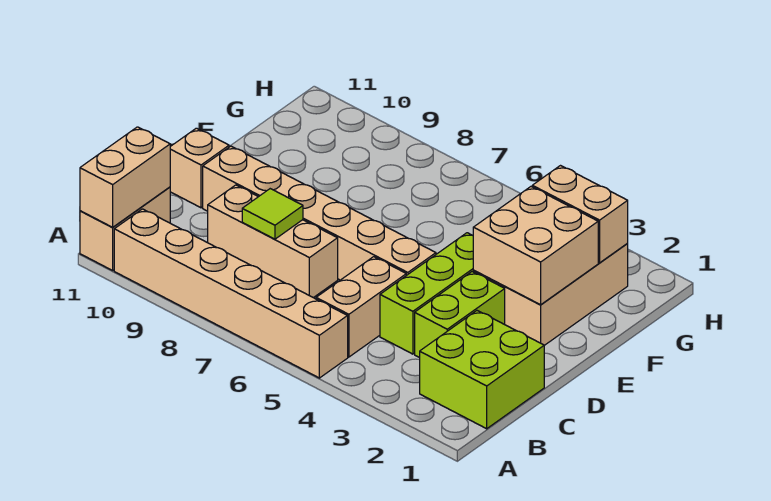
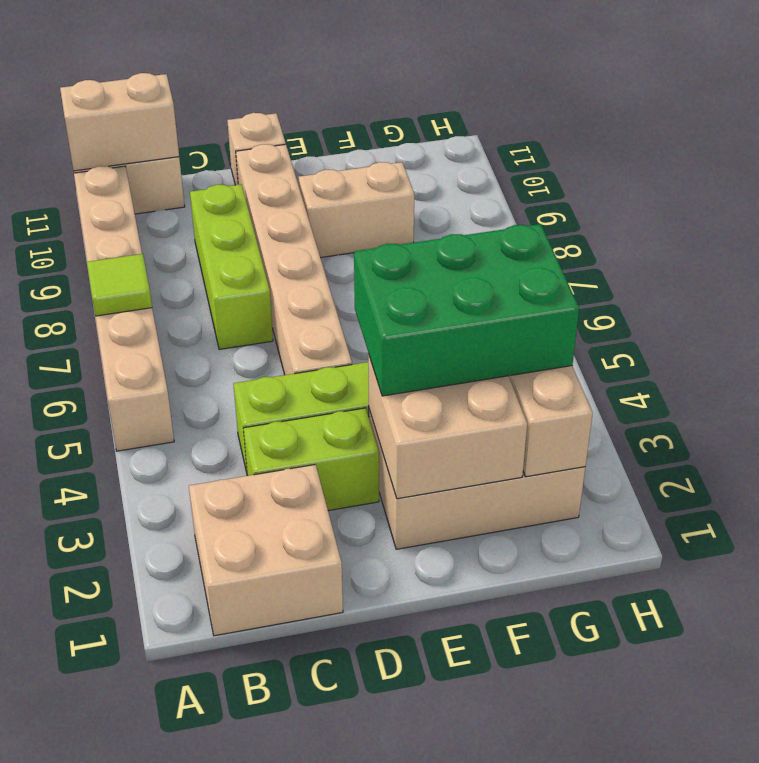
lime 2x2 brick [420,311,544,429] -> tan 2x2 brick [189,465,343,636]
tan 1x2 brick [316,257,406,357] -> tan 1x2 brick moved to [299,162,414,258]
tan 1x3 brick [208,185,338,298] -> lime 1x3 brick [190,184,273,349]
lime 1x1 tile [242,189,303,239] -> lime 1x1 tile moved to [87,254,152,316]
none -> green 2x3 brick [354,224,579,396]

